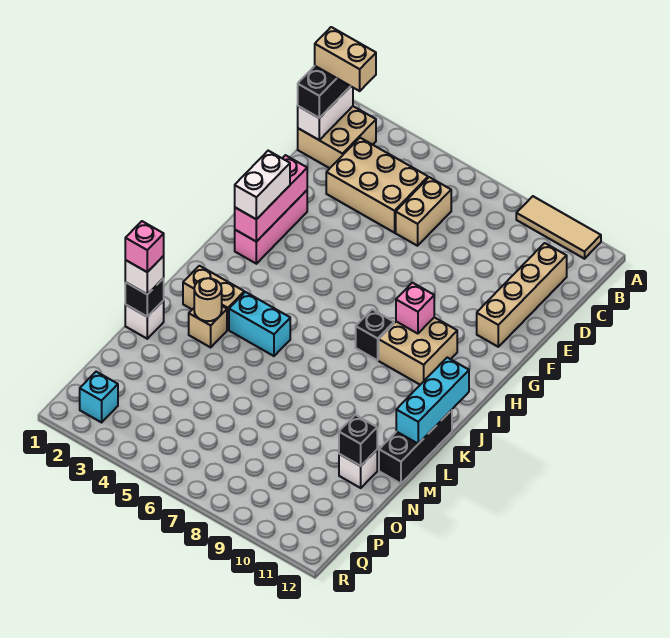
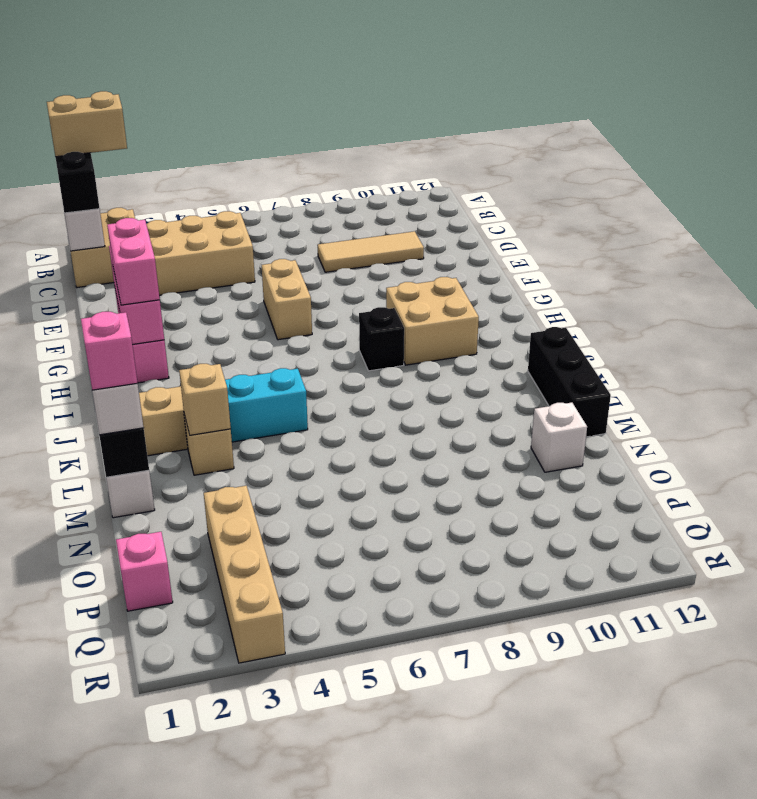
tan 1x3 tile [516,196,601,259] -> tan 1x3 tile moved to [318,231,424,272]
tan 1x2 brick [396,177,451,246] -> tan 1x2 brick moved to [262,259,312,340]
tan 1x4 brick [477,243,567,347] -> tan 1x4 brick moved to [204,486,285,663]
white 1x2 brick [235,151,290,219] -> pink 1x2 brick [107,218,160,305]
pink 1x1 brick [396,283,434,334] -> pink 1x1 brick moved to [116,532,173,611]
cyan 1x3 brick [396,358,469,444] -> none
tan 1x1 round brick [194,278,222,321] -> tan 1x1 brick [179,364,231,435]
black 1x1 brick [339,415,377,466] -> none
cyan 1x1 brick [80,372,118,422] -> none

